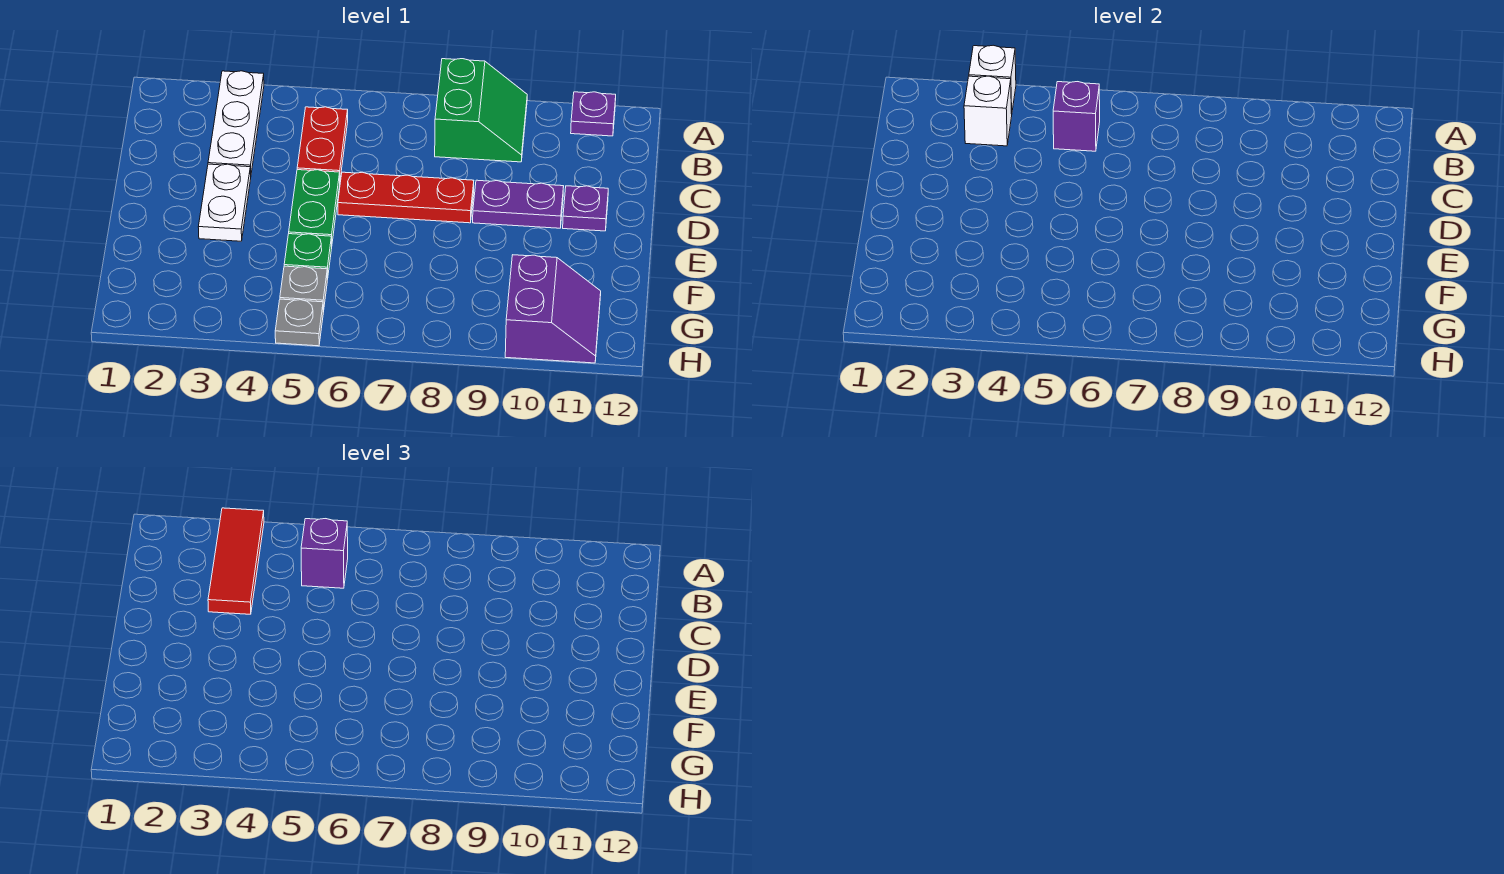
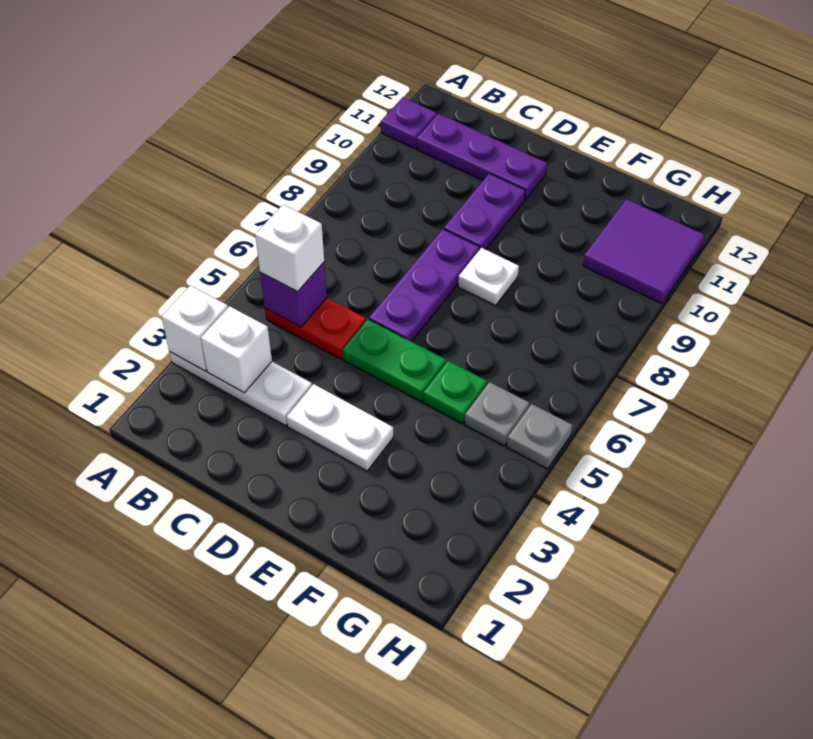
red 1x3 tile [208,508,264,614] -> none
green 2x2 slope [435,59,527,162] -> none
purple 1x1 brick [301,519,348,588] -> white 1x1 brick [255,204,324,292]
red 1x3 plate [338,172,474,223] -> purple 1x3 plate [369,229,480,342]
purple 1x1 plate [563,186,608,231] -> purple 1x3 plate [417,114,547,200]
none -> white 1x1 plate [458,248,519,305]
purple 2x2 slope [505,255,601,363] -> purple 2x2 tile [583,199,704,304]

